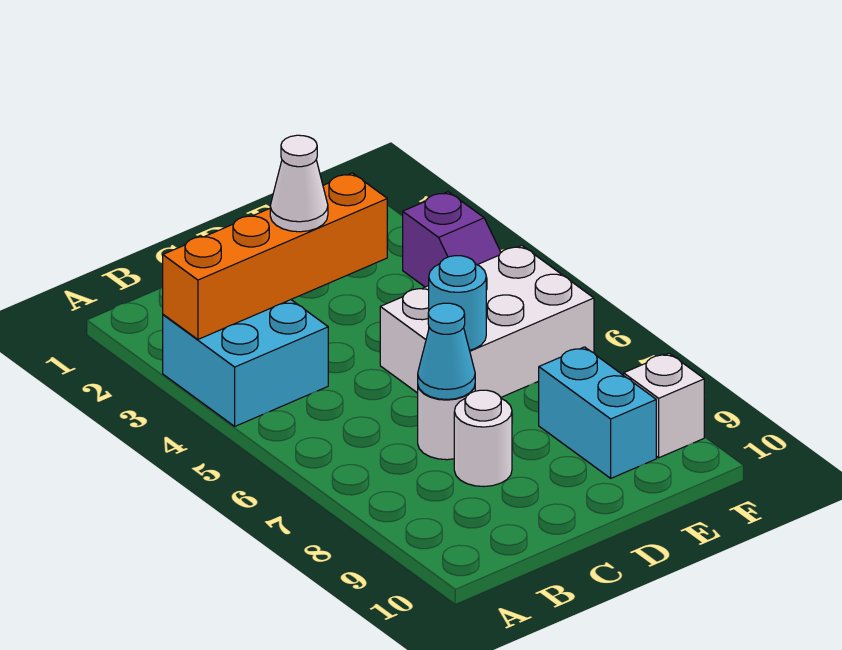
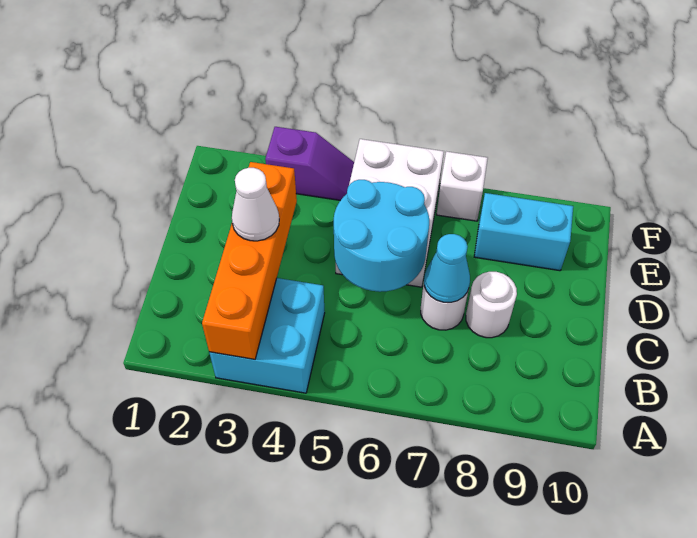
cyan 1x1 round brick [429,256,486,350] -> cyan 2x2 round brick [334,180,429,292]
white 1x1 brick [624,353,704,458] -> white 1x1 brick moved to [437,151,488,221]

